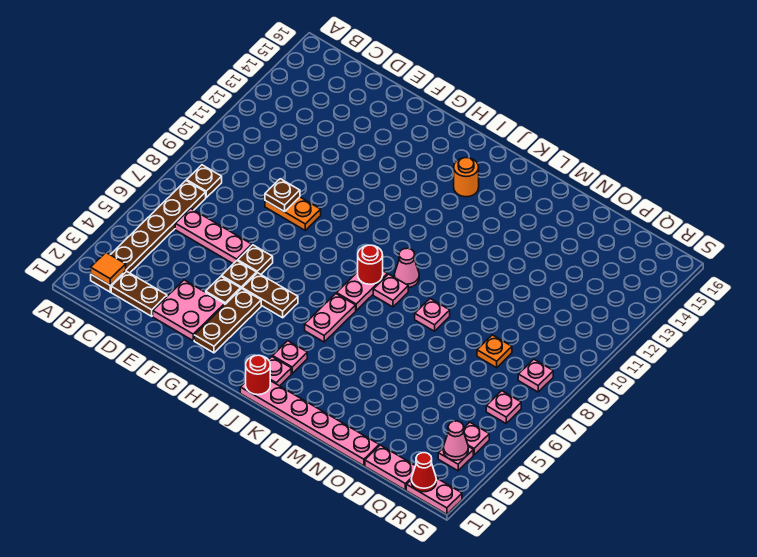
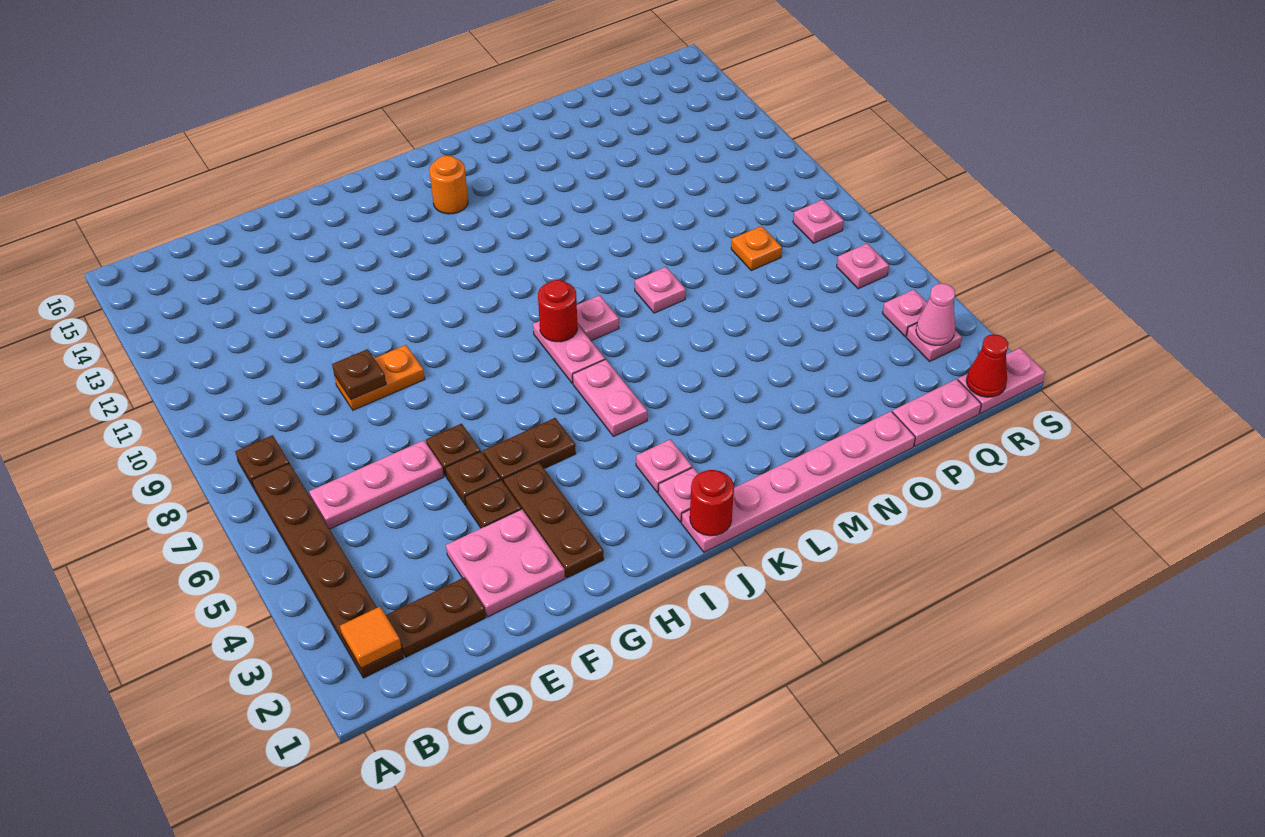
pink 1x1 cone [394,248,419,287] -> none

